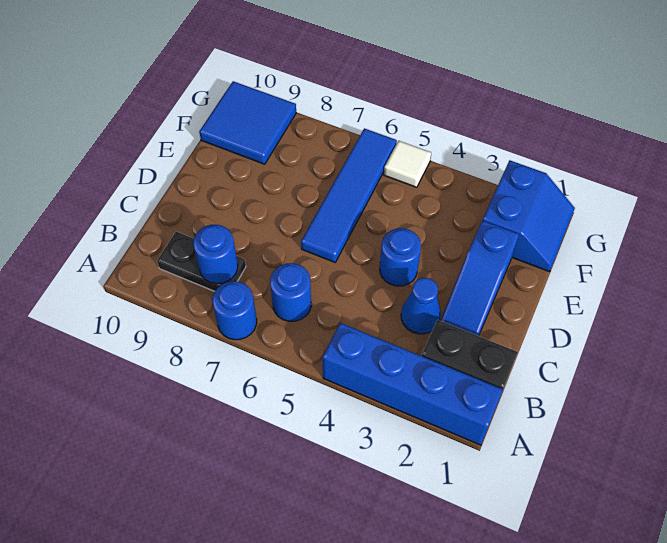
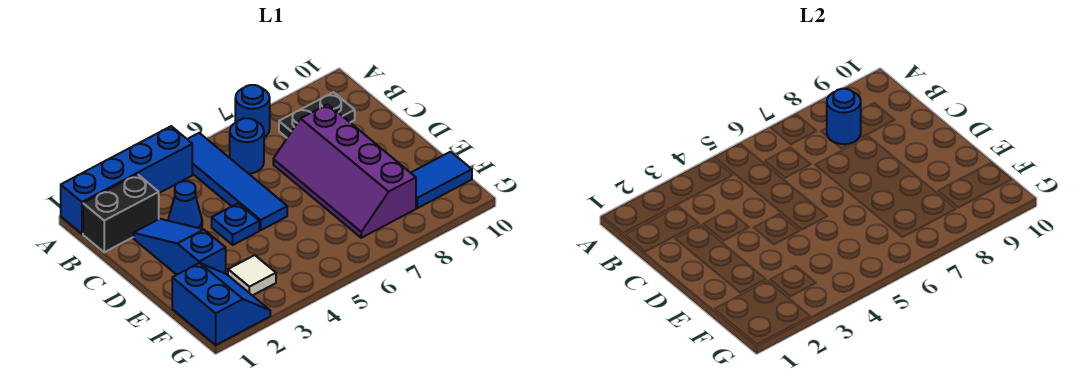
none -> purple 2x4 slope [273,104,416,238]
blue 1x1 round brick [380,228,421,286] -> blue 1x1 plate [212,203,259,245]
blue 1x4 tile [301,128,397,262] -> blue 1x4 tile moved to [187,133,287,230]
blue 2x2 slope [483,160,575,272] -> blue 2x2 slope turned to [172,263,270,345]
blue 2x2 tile [199,81,296,164] -> blue 1x2 tile [411,152,472,208]
white 1x1 tile [384,141,431,187] -> white 1x1 tile moved to [228,255,276,296]

